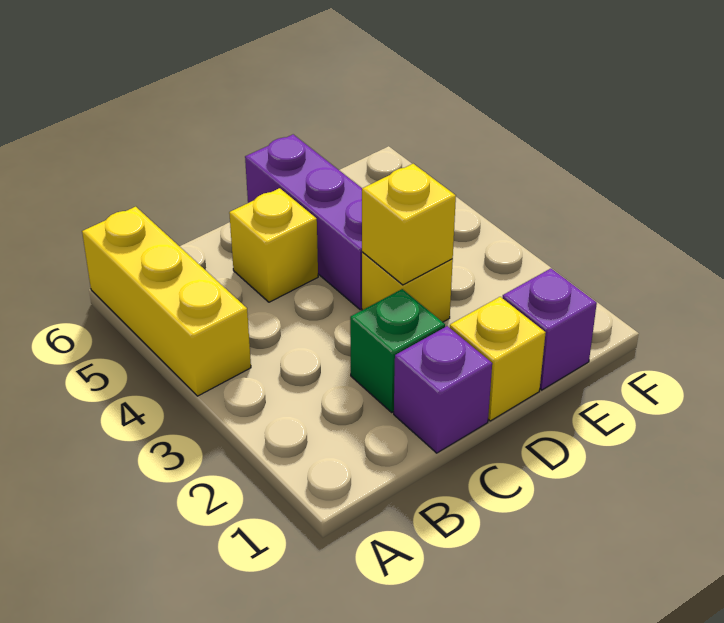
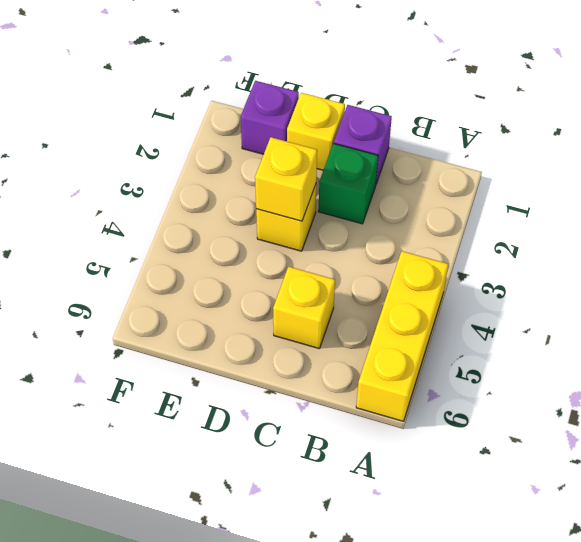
purple 1x3 brick [245,134,362,310] -> none

